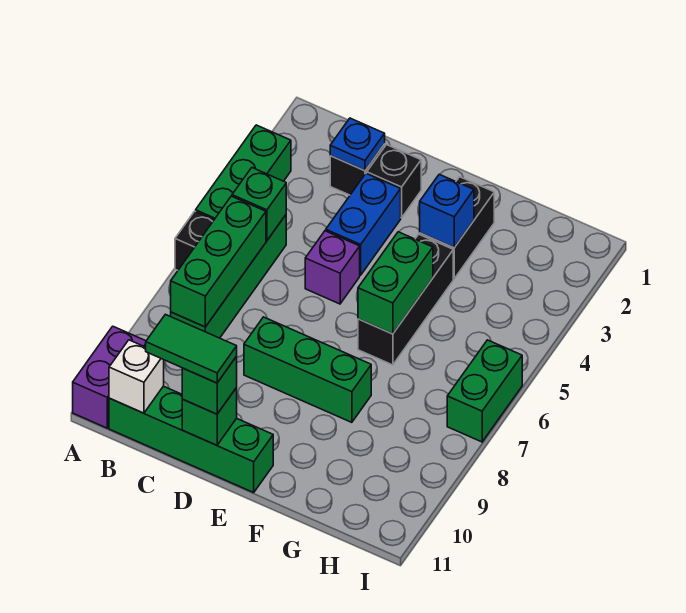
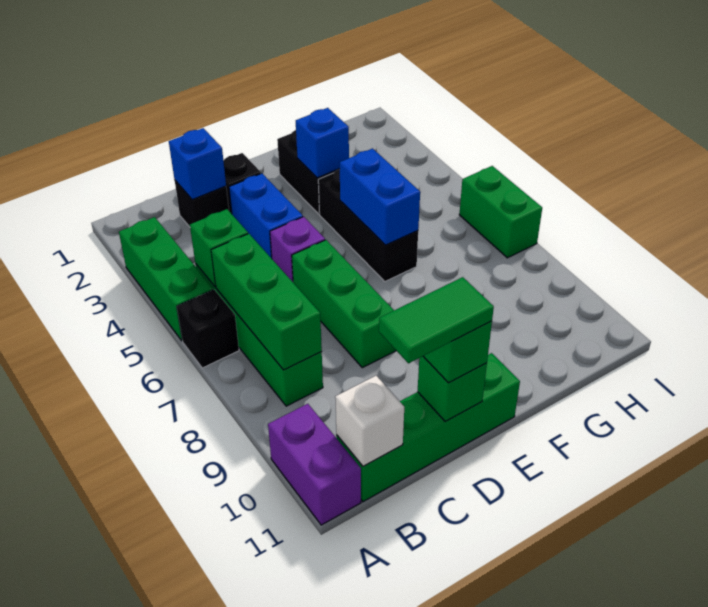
blue 1x1 plate [330,118,385,171] -> blue 1x1 brick [169,128,226,200]
green 1x3 brick [244,317,371,422] -> green 1x3 brick turned to [292,240,396,368]
green 1x2 brick [358,232,433,334] -> blue 1x2 brick [340,149,420,245]

